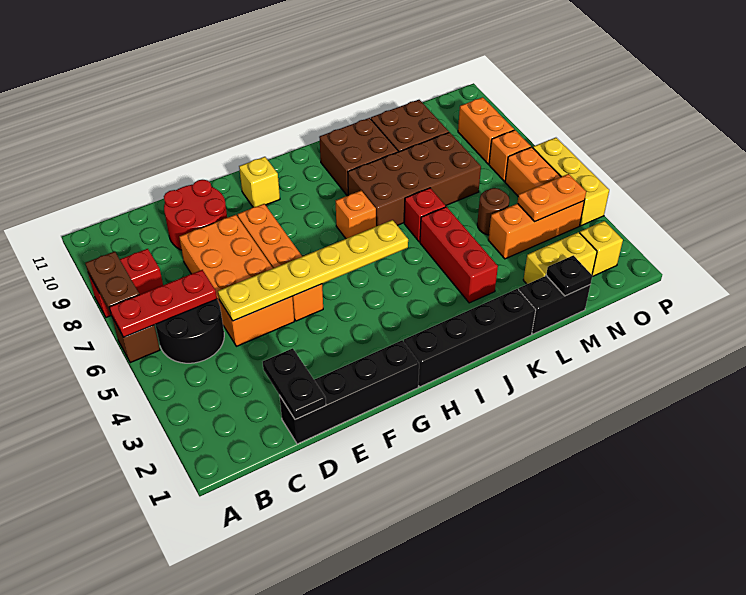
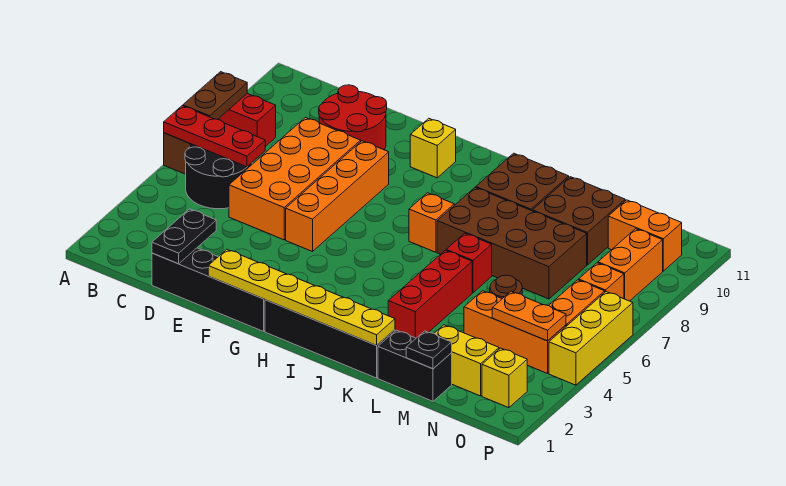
yellow 1x6 plate [218,220,408,321] -> yellow 1x6 plate moved to [208,250,395,345]
none -> orange 1x2 brick [608,200,682,271]

